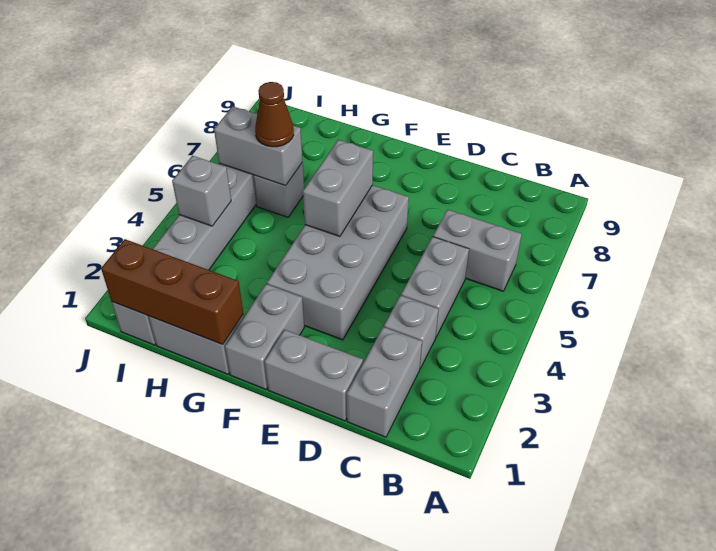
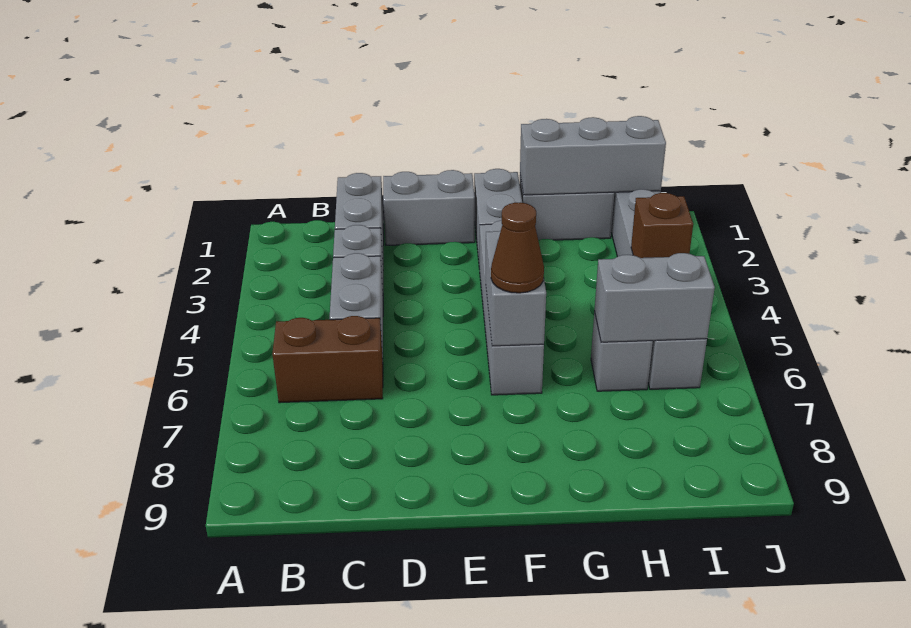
grey 1x2 brick [433,210,522,291] -> brown 1x2 brick [272,316,383,403]
grey 2x4 brick [267,185,409,340] -> grey 1x4 brick [480,220,544,395]
brown 1x3 brick [101,239,243,345] -> grey 1x3 brick [520,116,666,195]
brown 1x1 cone [255,82,294,147] -> brown 1x1 cone moved to [491,203,544,293]
grey 1x1 brick [172,156,231,226] -> brown 1x1 brick [631,193,693,258]

